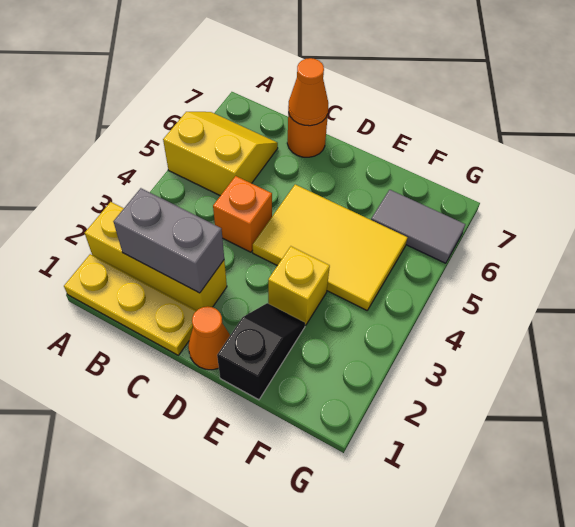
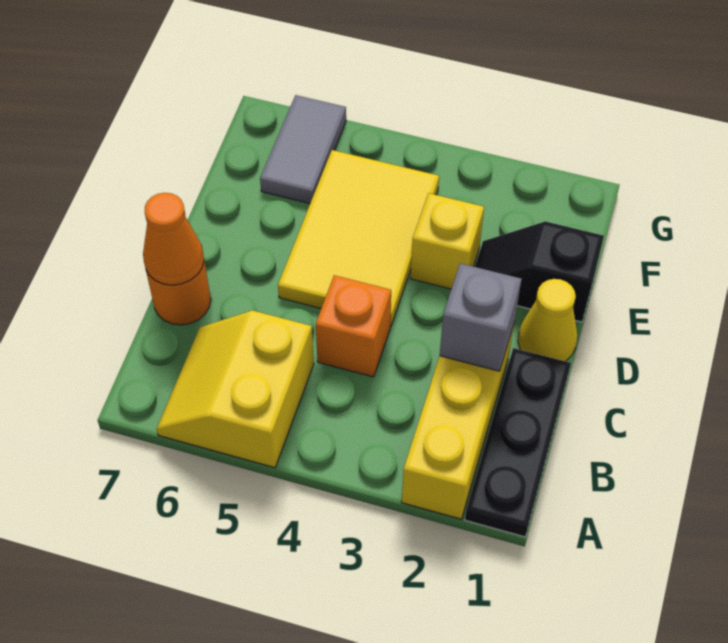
yellow 1x3 plate [64,254,197,355] -> black 1x3 plate [465,348,571,537]
grey 1x2 brick [113,188,224,293] -> grey 1x1 brick [440,263,521,371]
orange 1x1 cone [188,306,230,370] -> yellow 1x1 cone [518,279,577,361]

